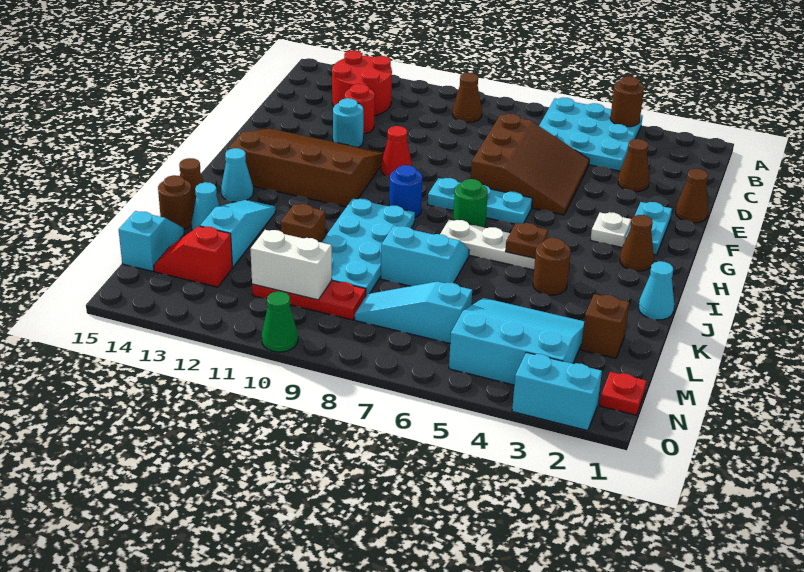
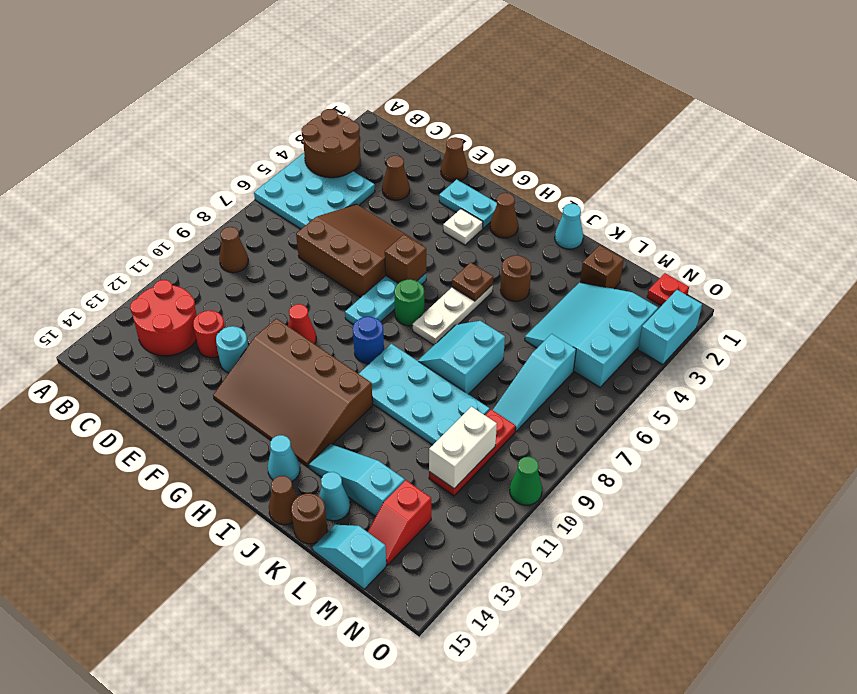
brown 1x1 round brick [610,76,644,127] -> brown 2x2 round brick [302,109,360,178]
brown 3x4 slope [229,129,384,207] -> brown 3x4 slope turned to [213,318,373,467]
brown 1x1 brick [281,204,325,242] -> brown 1x1 brick moved to [385,234,426,283]

